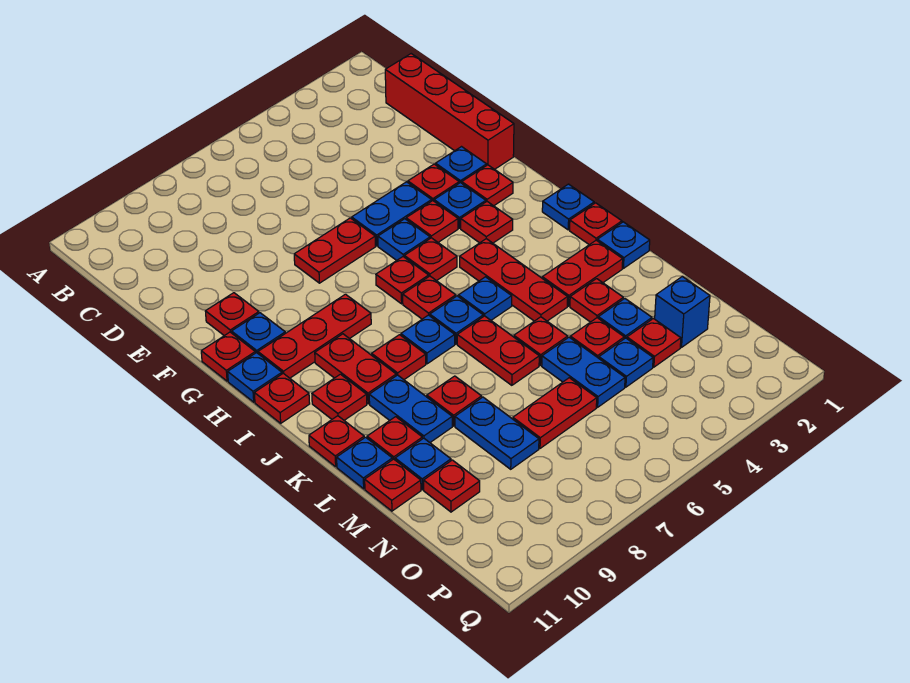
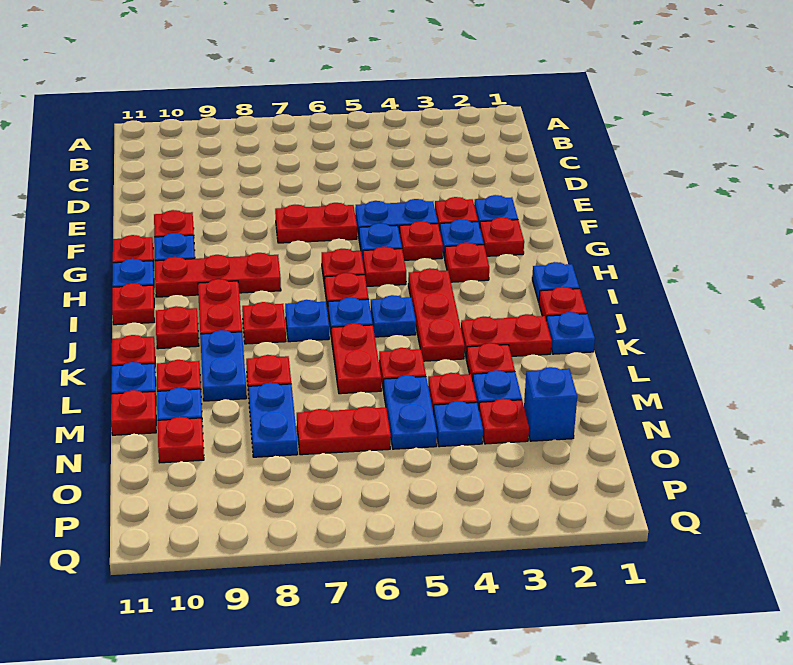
red 1x4 brick [385,54,514,169] -> none

